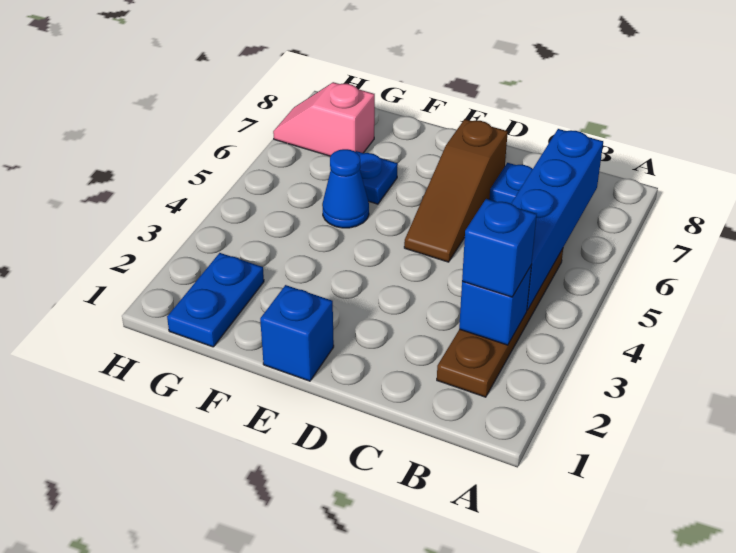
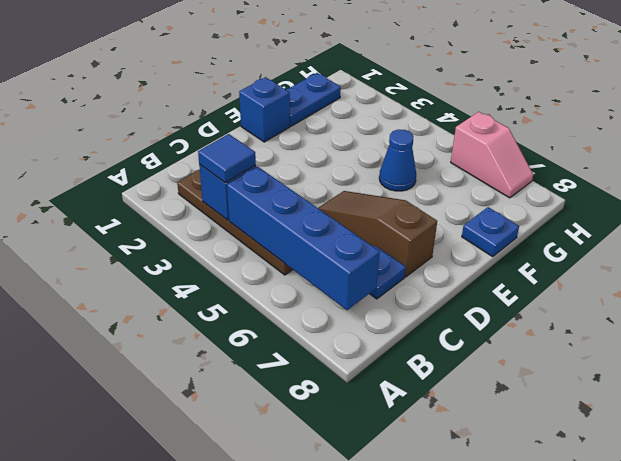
blue 1x1 brick [462,199,537,297] -> blue 1x1 tile [198,134,256,183]
blue 1x1 plate [356,151,398,204] -> blue 1x1 plate moved to [462,207,519,257]
blue 1x2 plate [167,253,264,347] -> blue 1x2 plate turned to [286,73,341,126]
pink 1x2 slope [273,82,375,156] -> pink 1x2 slope turned to [451,112,533,198]

